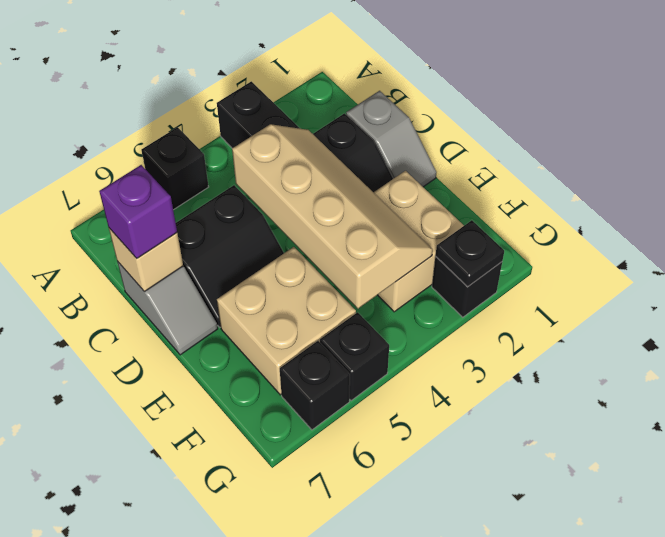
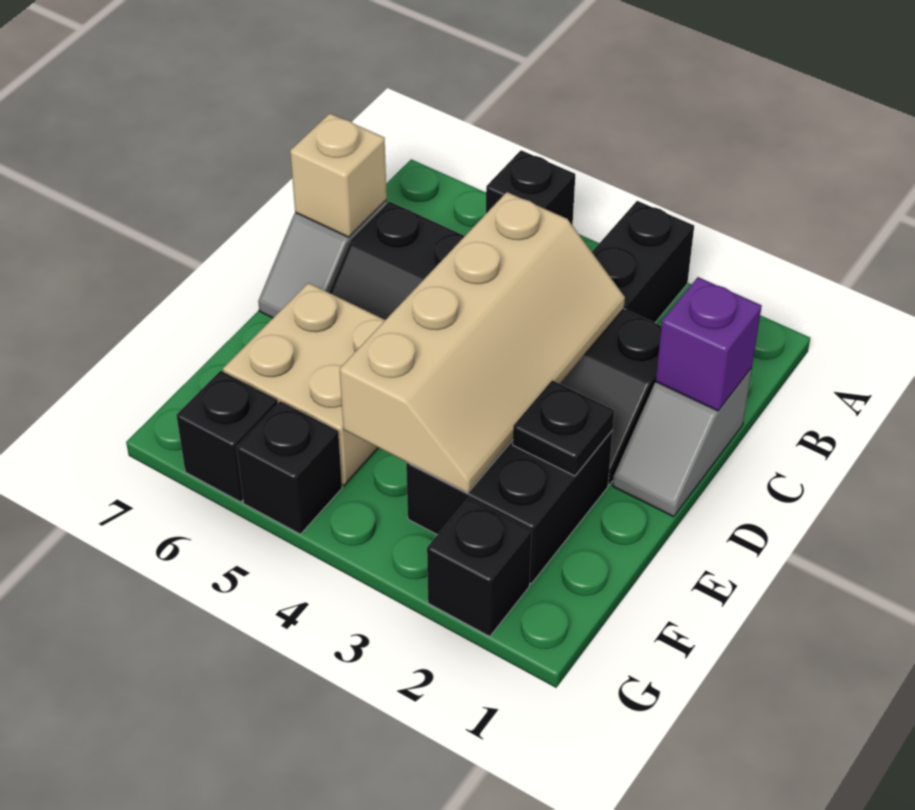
purple 1x1 brick [99,165,177,258] -> purple 1x1 brick moved to [656,277,762,411]
tan 2x2 brick [373,171,464,312] -> black 2x2 brick [406,430,613,584]
black 1x1 plate [435,220,504,287] -> black 1x1 plate moved to [513,380,614,476]

